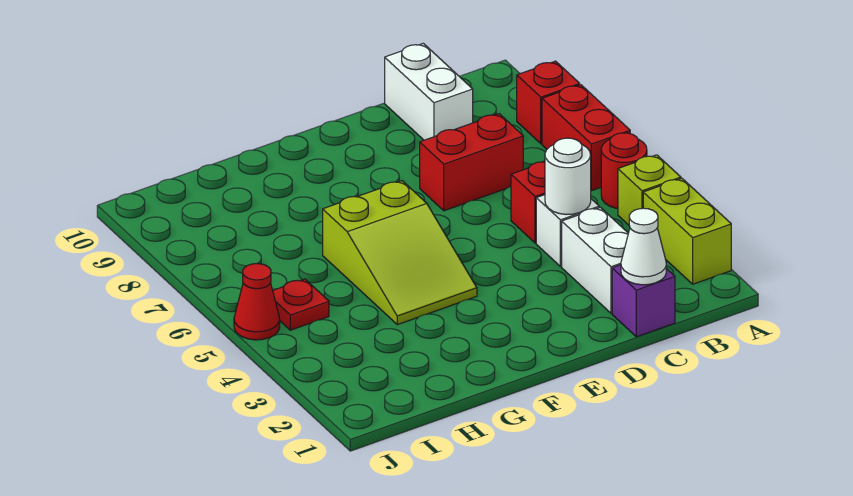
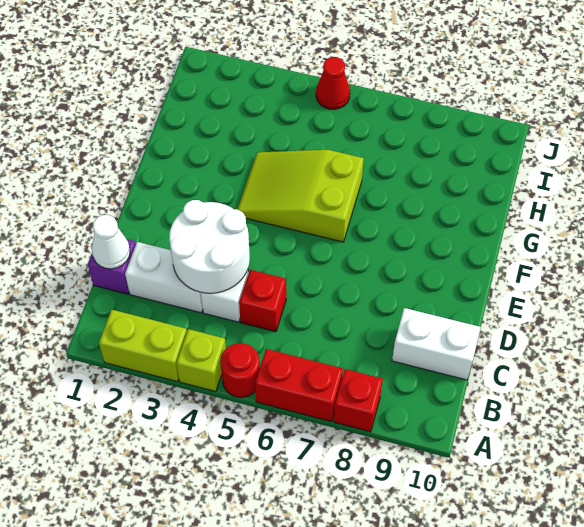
white 1x1 round brick [545,138,591,215] -> white 2x2 round brick [169,200,250,293]
red 1x2 brick [420,114,523,211] -> none
red 1x1 plate [273,279,329,330] -> none

